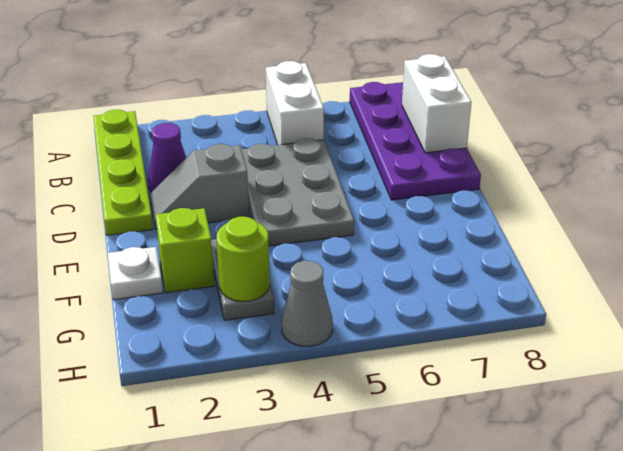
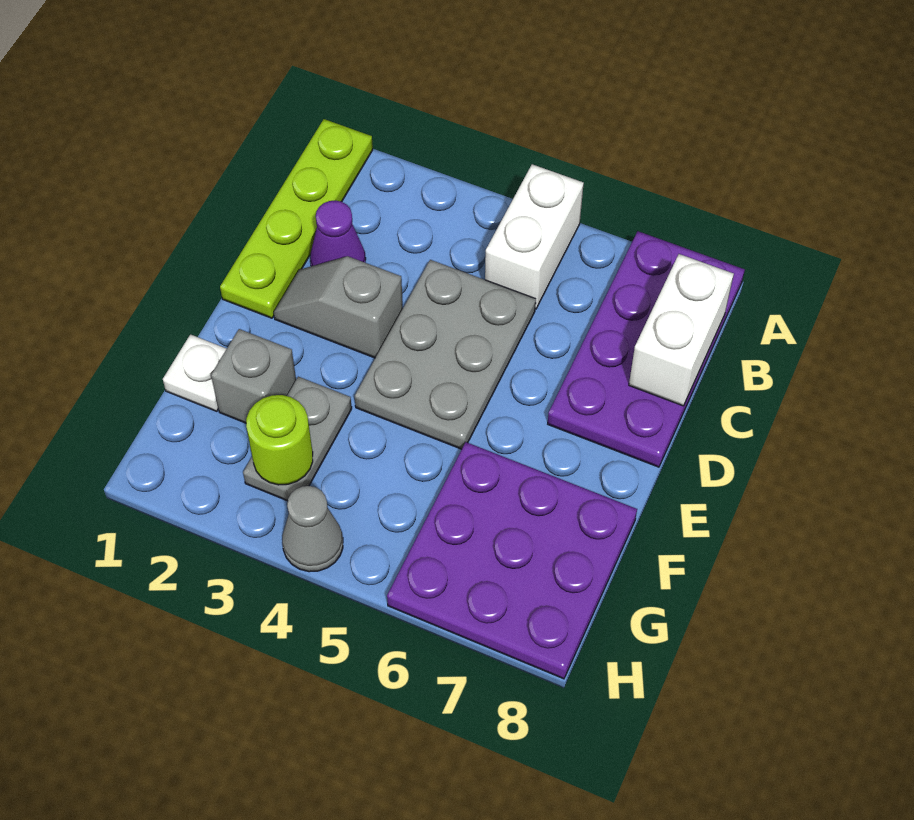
lime 1x1 brick [156,208,214,293] -> grey 1x1 brick [211,329,296,423]
none -> purple 3x3 plate [387,442,637,679]

